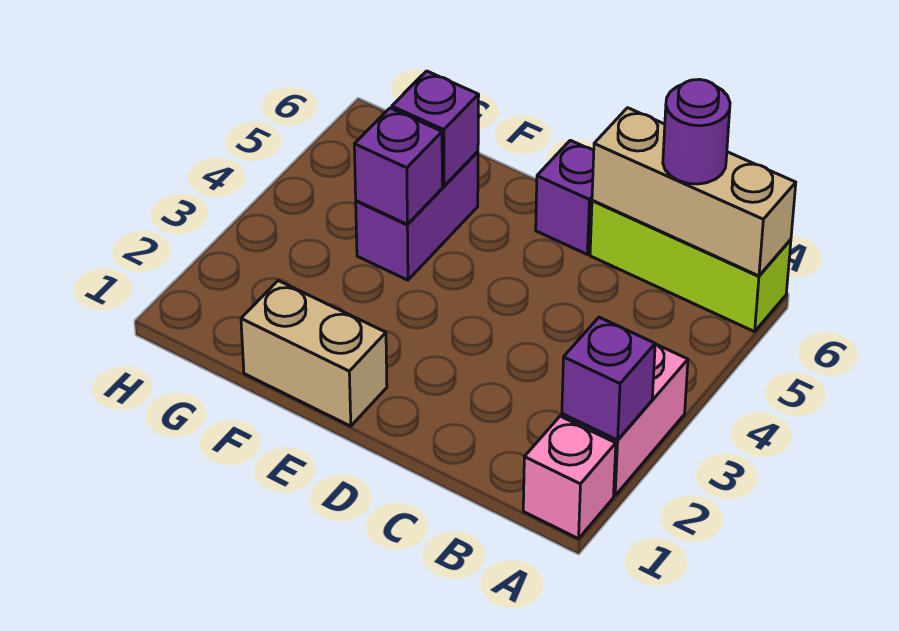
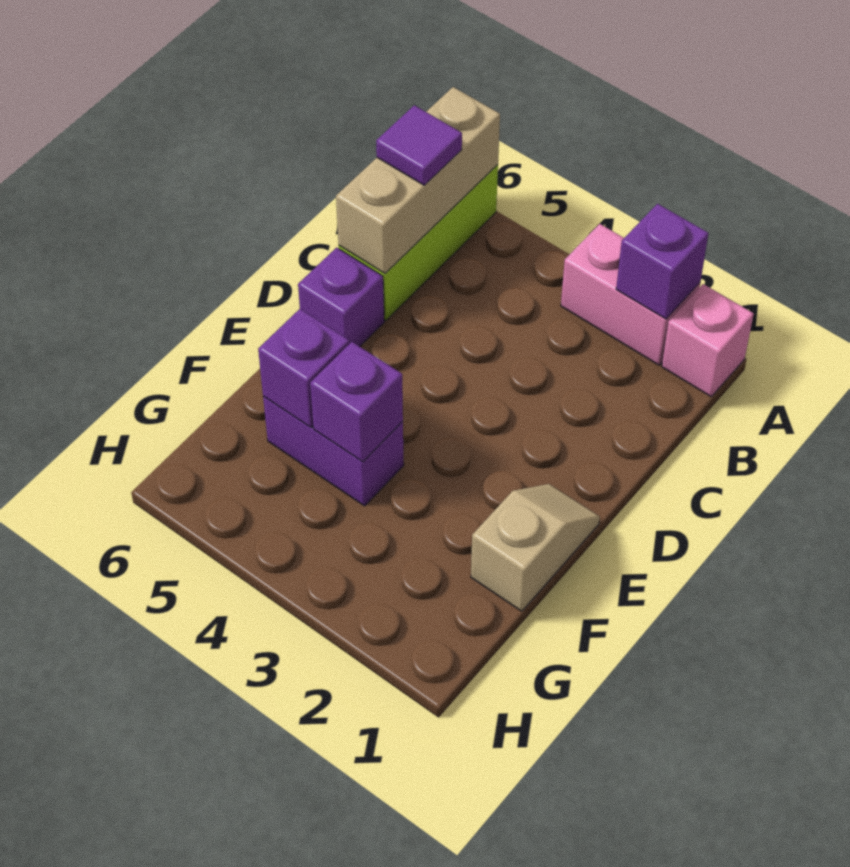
purple 1x1 round brick [663,79,730,184] -> purple 1x1 tile [376,105,462,185]
tan 1x2 brick [241,281,387,426] -> tan 1x2 slope [471,484,600,611]

